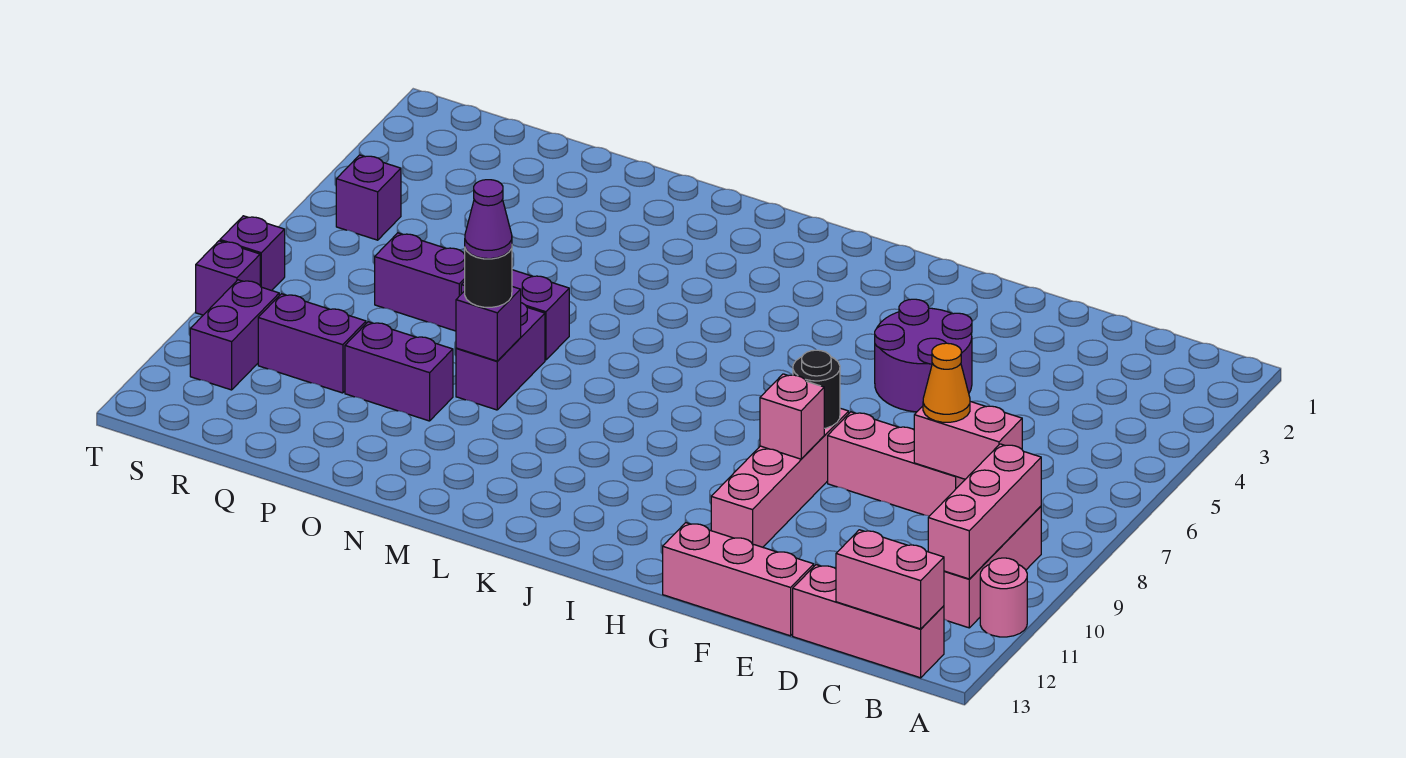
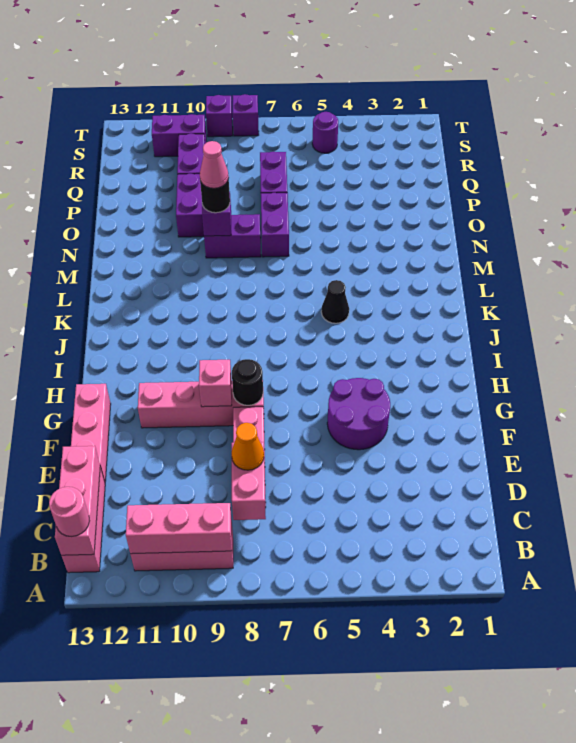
pink 1x1 round brick [980,558,1027,637] -> pink 1x1 round brick moved to [49,487,90,537]
pink 1x2 brick [836,530,944,629] -> pink 1x3 brick [55,446,100,555]
none -> black 1x1 cone [321,280,349,323]
purple 1x1 cone [465,180,512,259] -> pink 1x1 cone [200,141,229,188]
purple 1x1 brick [336,155,401,240] -> purple 1x1 round brick [312,112,338,153]

